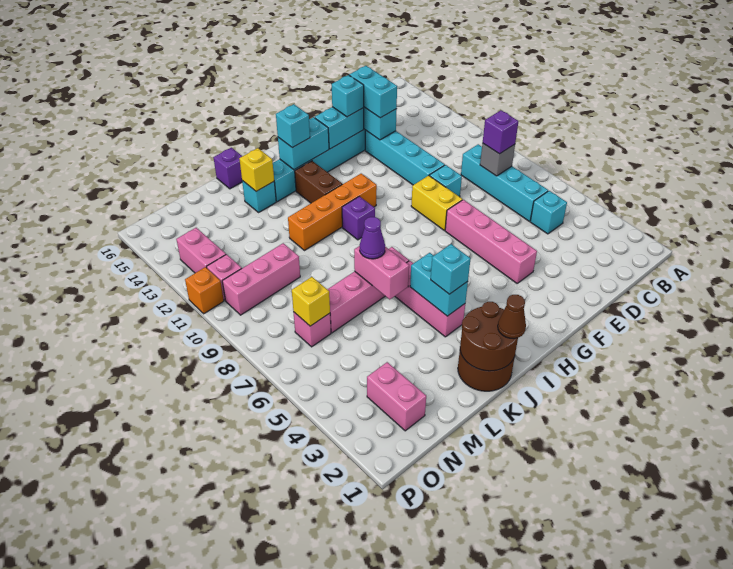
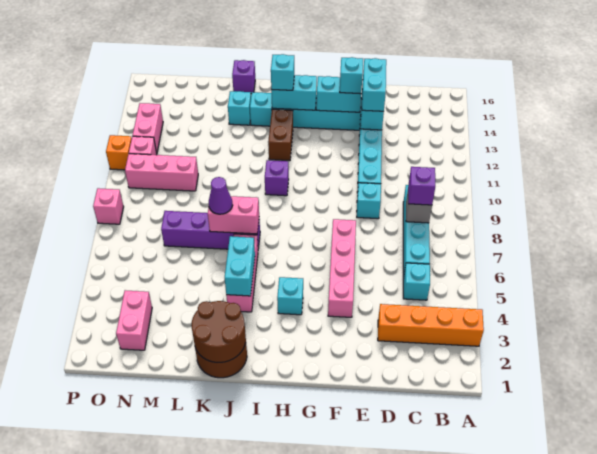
yellow 1x2 brick [411,176,462,230] -> none
orange 1x4 brick [288,174,377,251] -> orange 1x4 brick moved to [378,304,484,346]
brown 1x1 cone [498,295,526,339] -> none
cyan 1x1 brick [431,244,471,294] -> cyan 1x1 brick moved to [277,277,303,315]
pink 1x4 brick [327,247,409,333] -> purple 1x4 brick [161,211,260,249]
pink 1x2 brick [354,246,409,299] -> pink 1x2 brick turned to [208,196,259,234]
yellow 1x1 brick [239,148,274,191] -> none
pink 1x1 brick [294,313,331,347] -> pink 1x1 brick moved to [93,188,124,224]
yellow 1x1 brick [292,277,330,326] -> none

